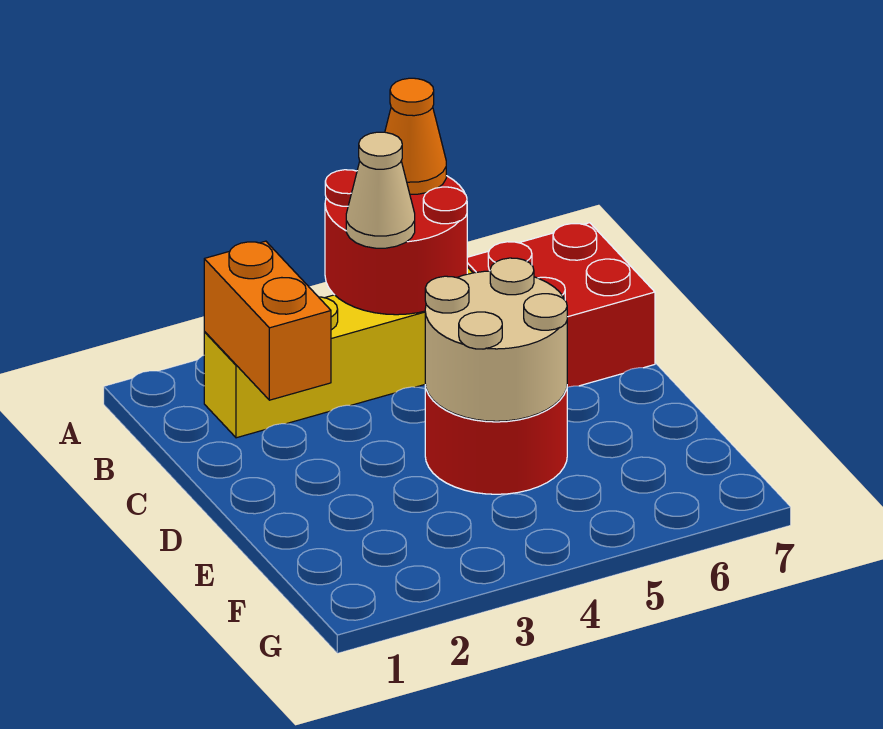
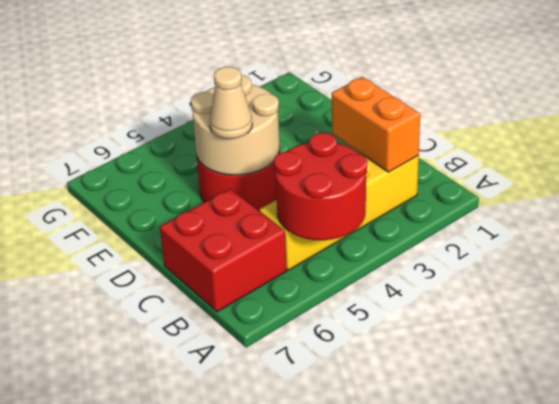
orange 1x1 cone [385,78,446,194] -> none
tan 1x1 cone [346,132,415,248] -> tan 1x1 cone moved to [209,67,252,139]

